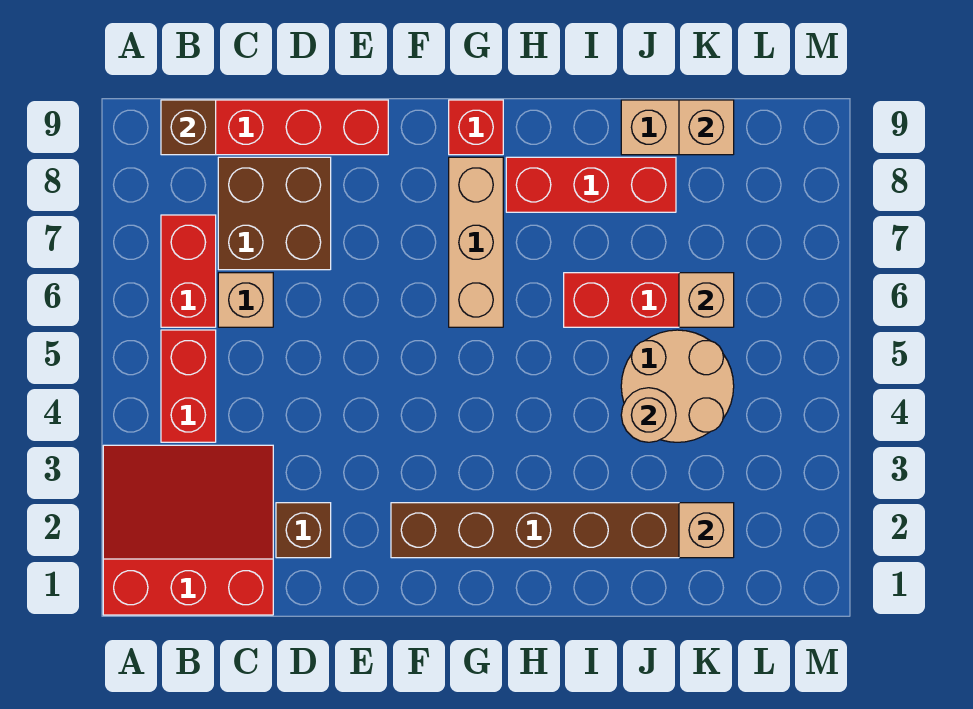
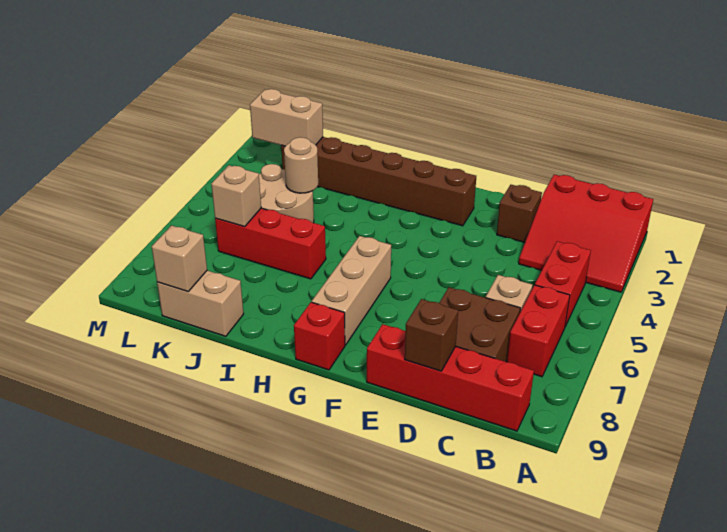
brown 1x1 brick [161,100,216,155] -> brown 1x1 brick moved to [405,299,458,371]
red 1x3 brick [506,157,676,212] -> none
tan 1x1 brick [679,503,734,558] -> tan 1x2 brick [250,89,323,146]

